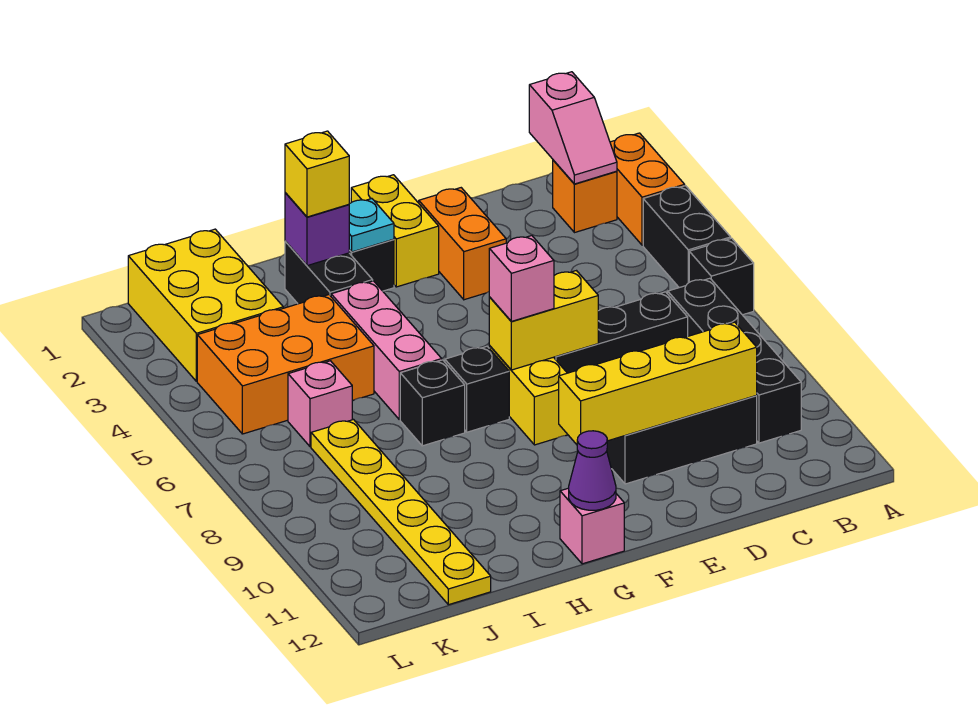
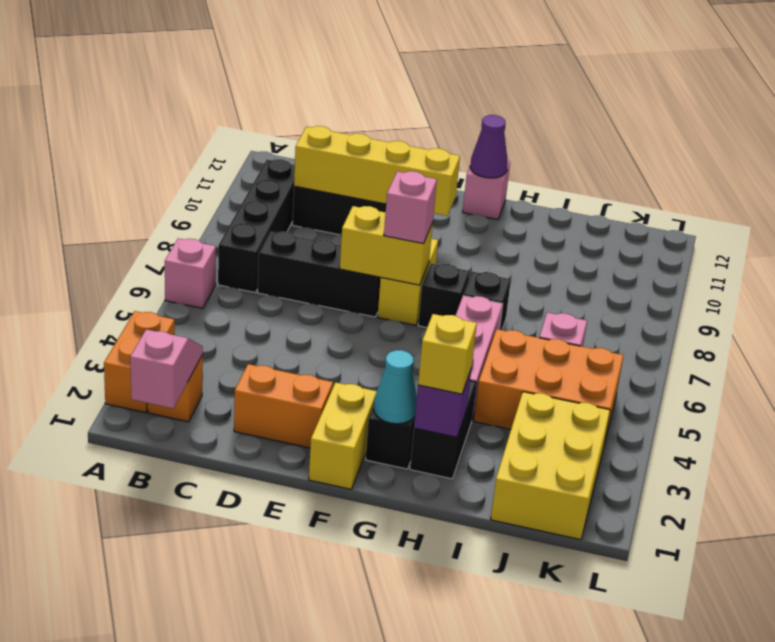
black 1x2 brick [643,186,731,288] -> none
black 1x1 brick [689,238,754,315] -> pink 1x1 brick [165,238,216,308]
orange 1x2 brick [419,188,506,300] -> orange 1x2 brick turned to [234,364,333,448]
cyan 1x1 plate [349,199,394,252] -> cyan 1x1 cone [373,350,417,424]
yellow 1x6 plate [311,420,491,605] -> none

